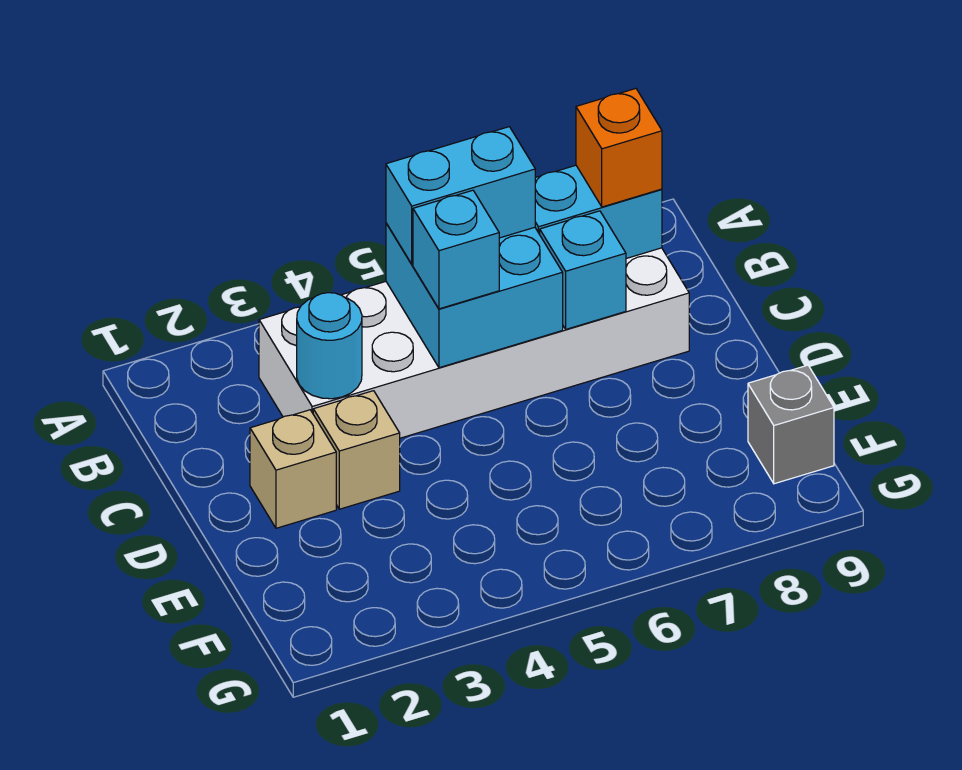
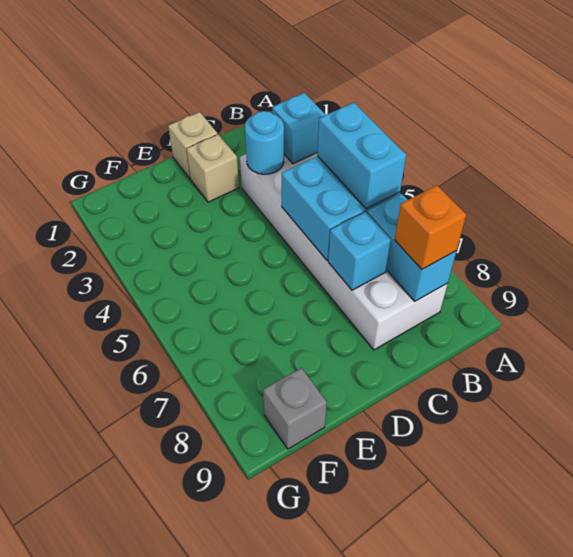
cyan 1x1 brick [413,190,499,309] -> cyan 1x1 brick moved to [272,93,325,164]
tan 1x1 brick [313,391,400,509] -> tan 1x1 brick moved to [168,112,218,178]

